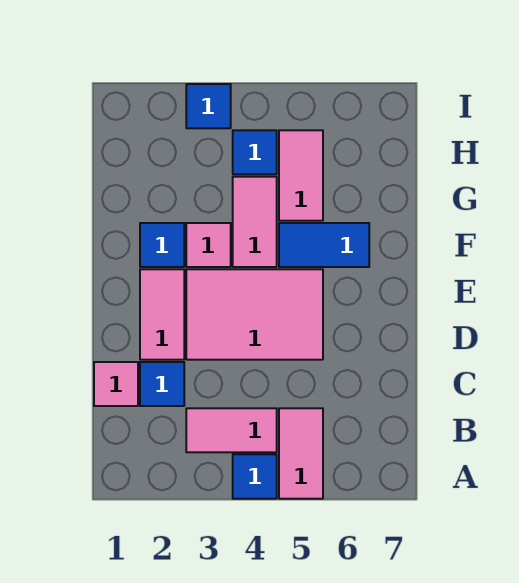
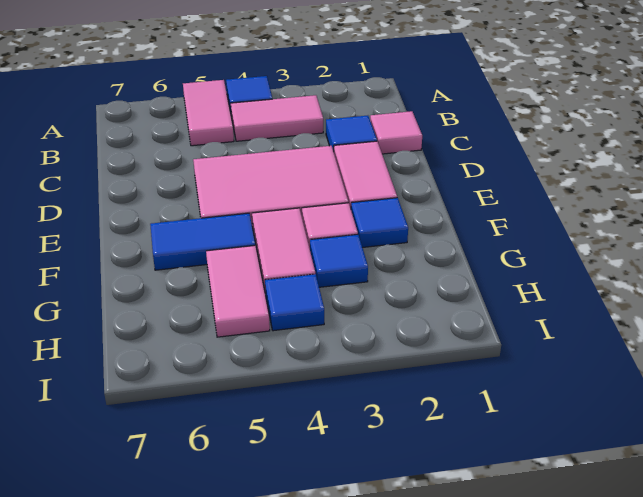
blue 1x1 tile [186,84,231,128] -> blue 1x1 tile moved to [310,234,368,287]

